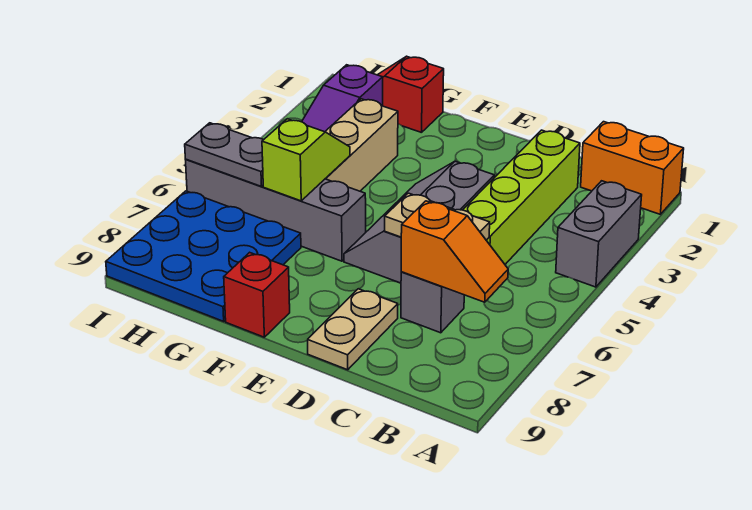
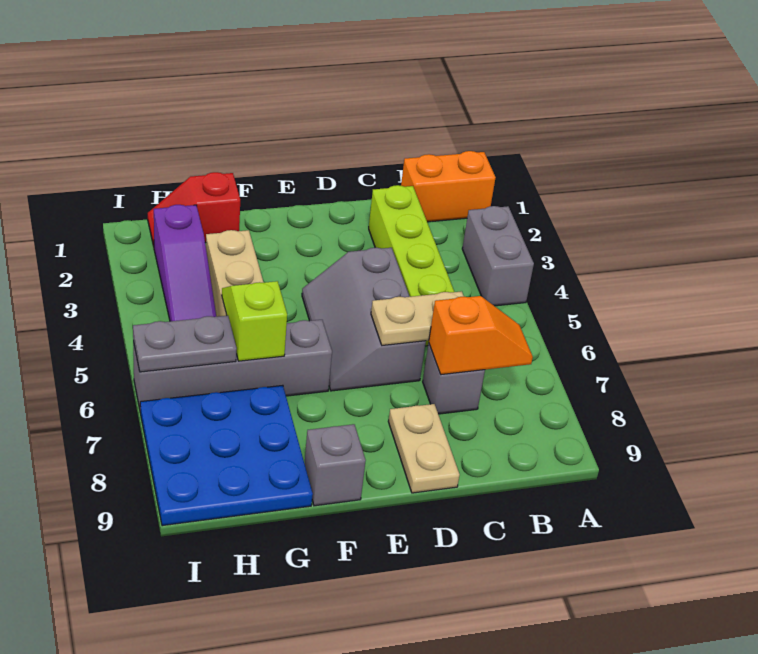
red 1x1 brick [224,252,290,337] -> grey 1x1 brick [304,424,366,506]

